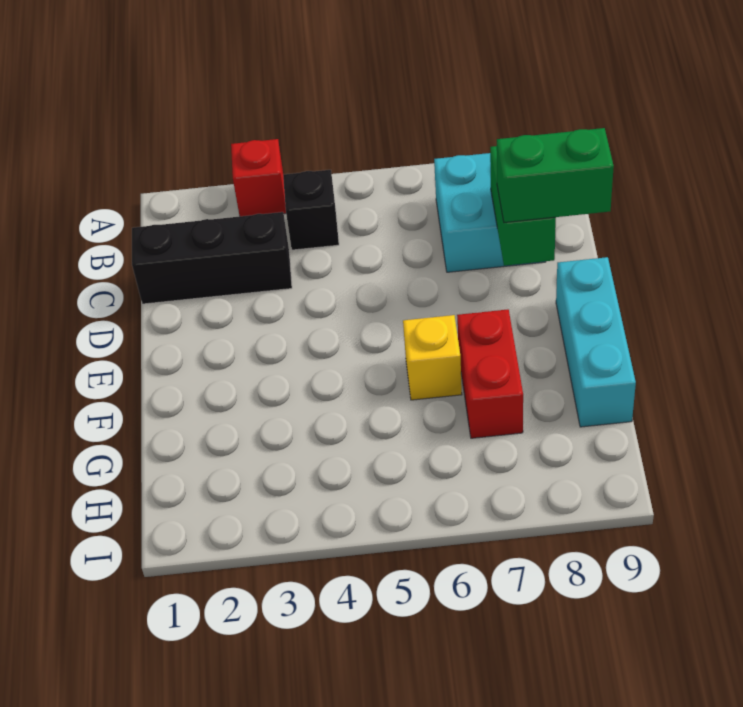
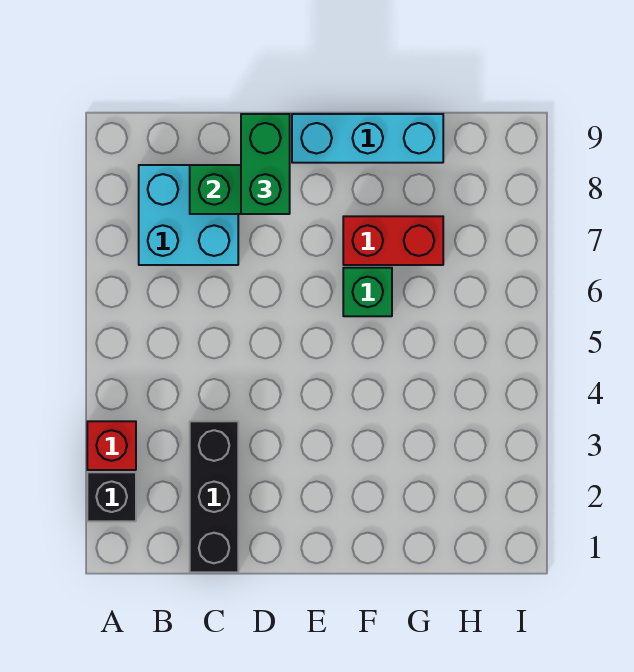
black 1x1 brick [283,170,339,250] -> black 1x1 brick moved to [87,472,136,521]
yellow 1x1 brick [403,315,462,400] -> green 1x1 brick [343,268,392,316]

